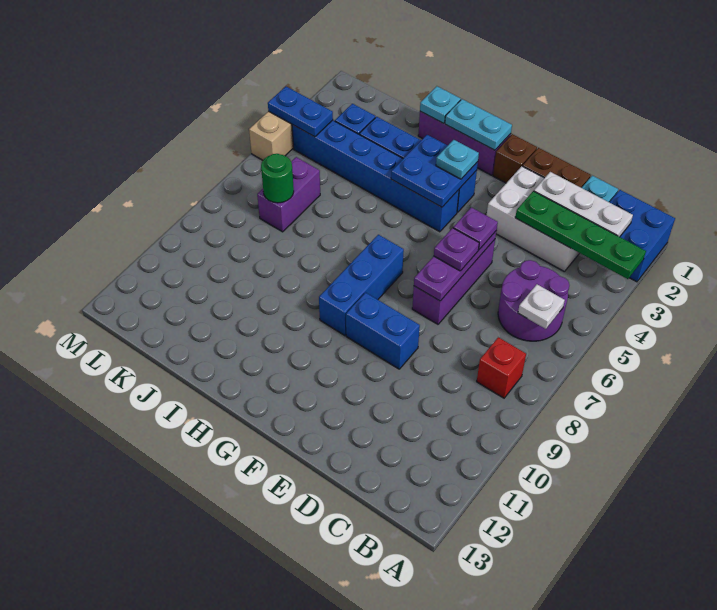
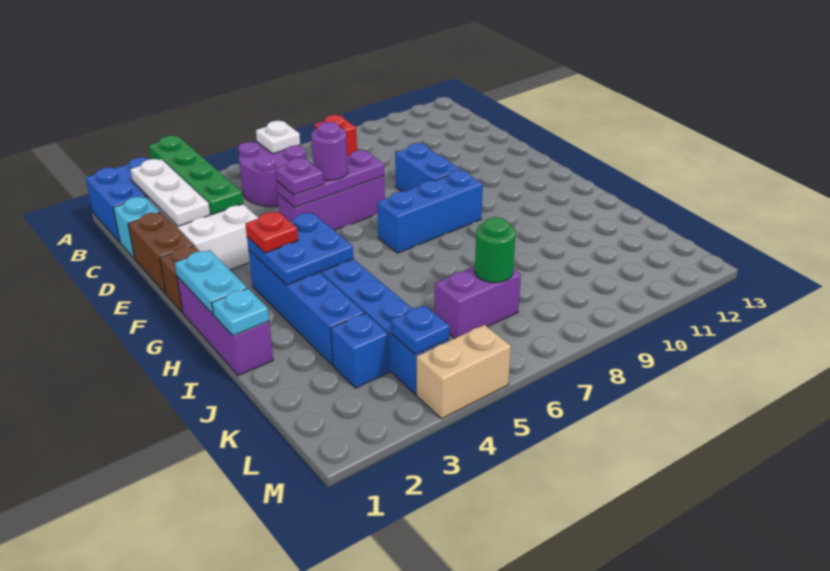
purple 1x1 plate [434,228,479,271] -> purple 1x1 round brick [311,122,348,180]
cyan 1x1 plate [436,140,479,179] -> red 1x1 plate [245,212,298,253]
blue 1x2 plate [268,87,333,137] -> blue 1x1 plate [391,305,449,354]

